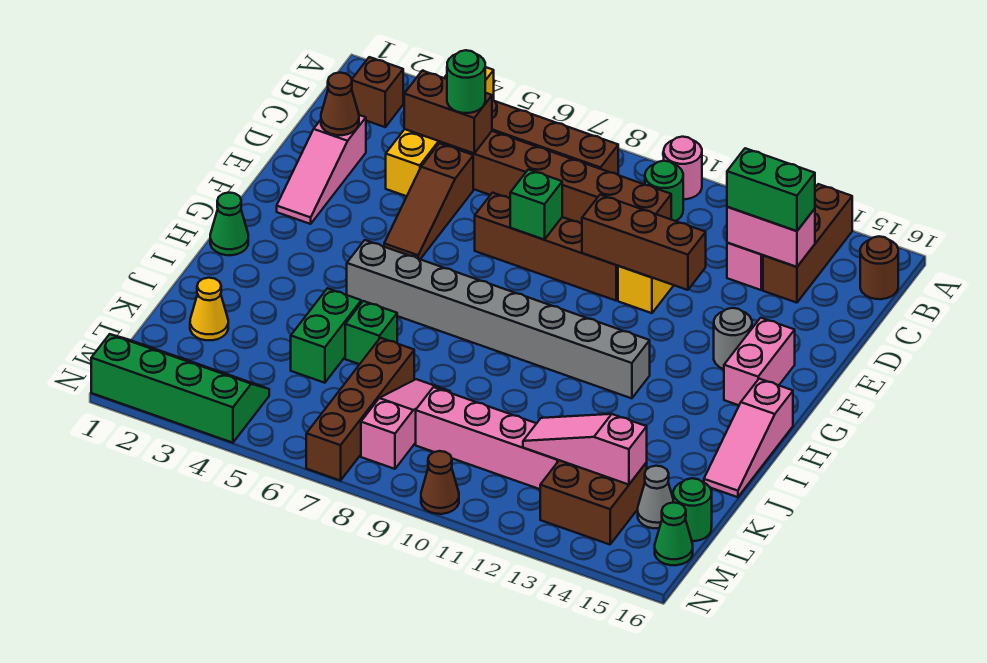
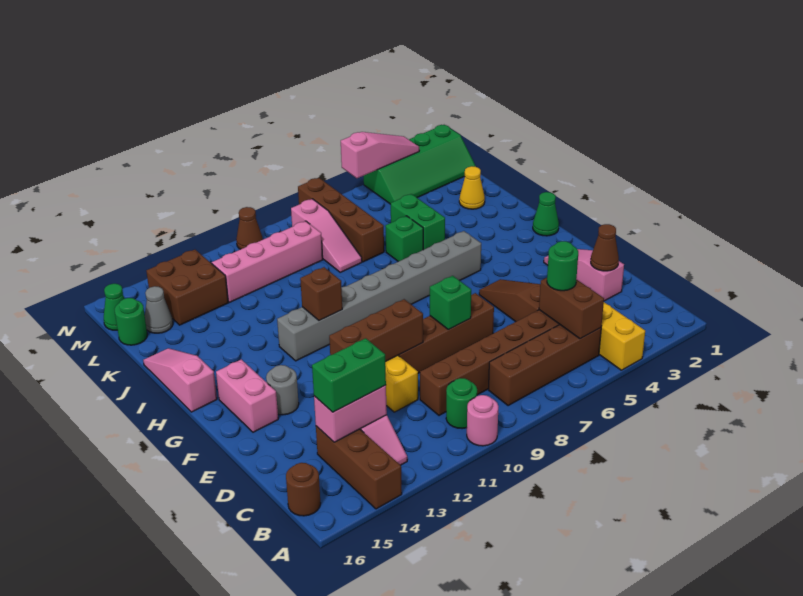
brown 1x1 brick [352,57,403,127] -> brown 1x1 brick moved to [300,267,342,321]
brown 1x2 brick [404,71,492,153] -> brown 1x2 brick turned to [539,278,604,339]
pink 1x3 slope [523,414,647,485] -> pink 1x3 slope moved to [341,132,419,178]

